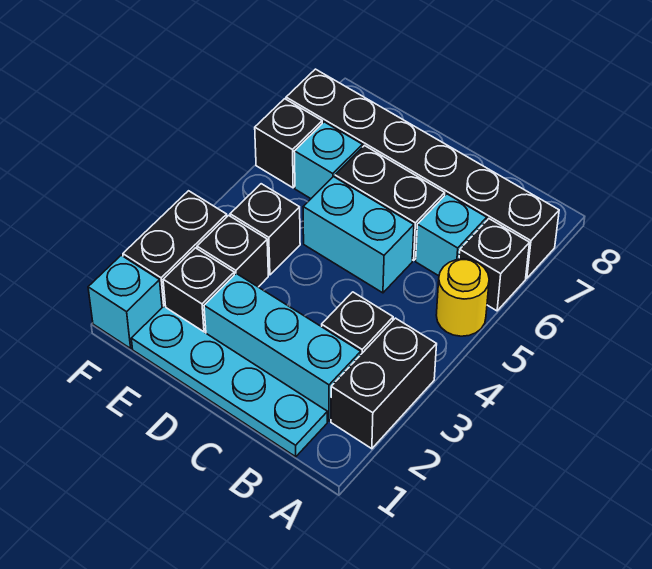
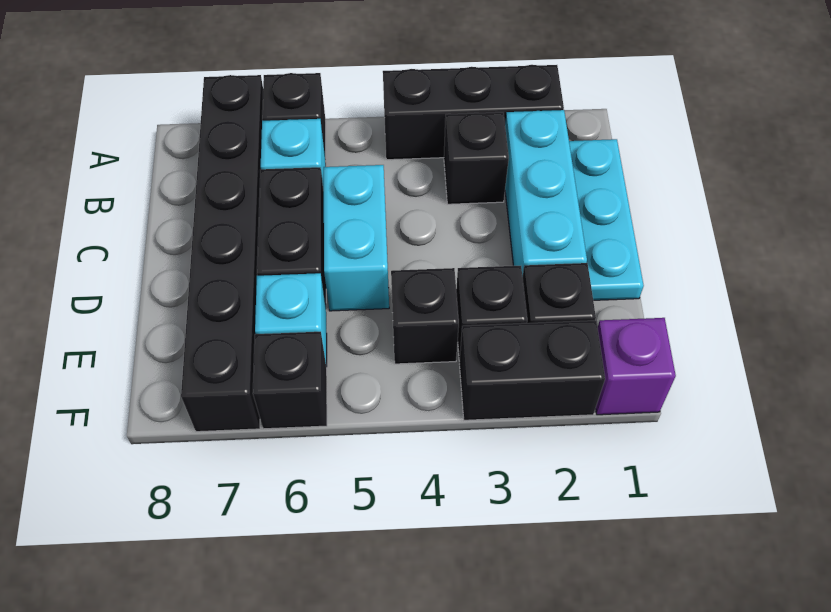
black 1x2 brick [331,318,437,449] -> black 1x3 brick [383,65,564,160]
yellow 1x1 round brick [436,259,489,336] -> none
cyan 1x4 plate [131,306,327,457] -> cyan 1x3 plate [569,139,644,300]
cyan 1x1 brick [88,255,162,348] -> purple 1x1 brick [596,318,676,415]

